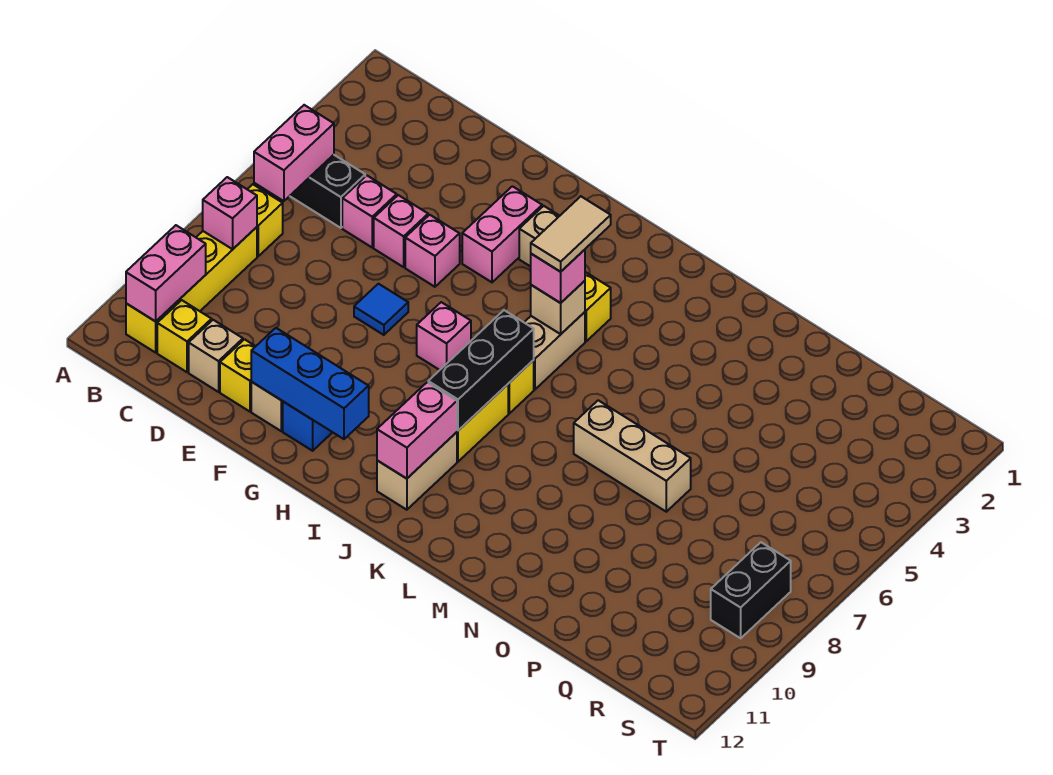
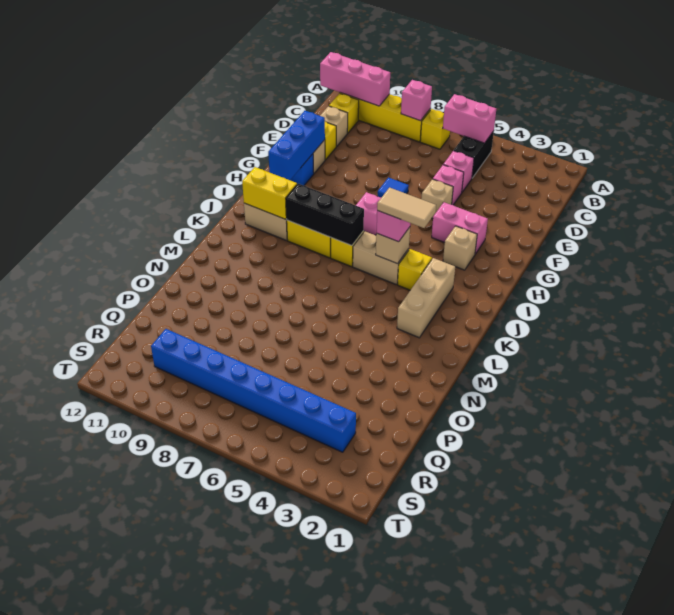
pink 1x2 brick [126,225,206,321] -> pink 1x3 brick [320,52,390,106]
pink 1x1 brick [405,215,460,287] -> tan 1x1 brick [421,179,453,219]
pink 1x2 brick [377,382,457,479] -> yellow 1x2 brick [242,167,297,219]
tan 1x3 brick [574,400,691,512] -> tan 1x3 brick moved to [397,258,455,338]
none -> blue 1x8 brick [151,329,356,452]
black 1x2 brick [711,542,791,638] -> none

